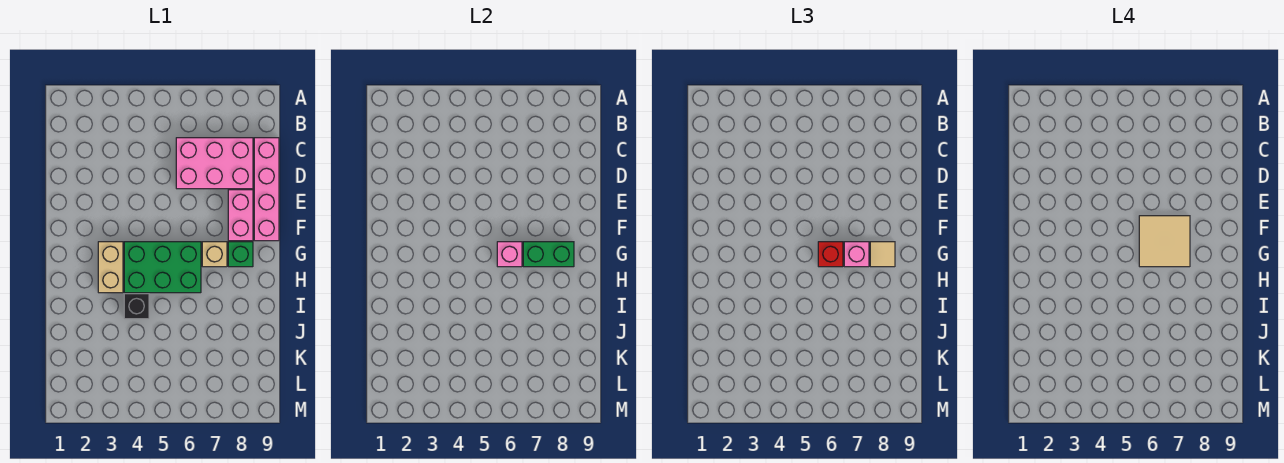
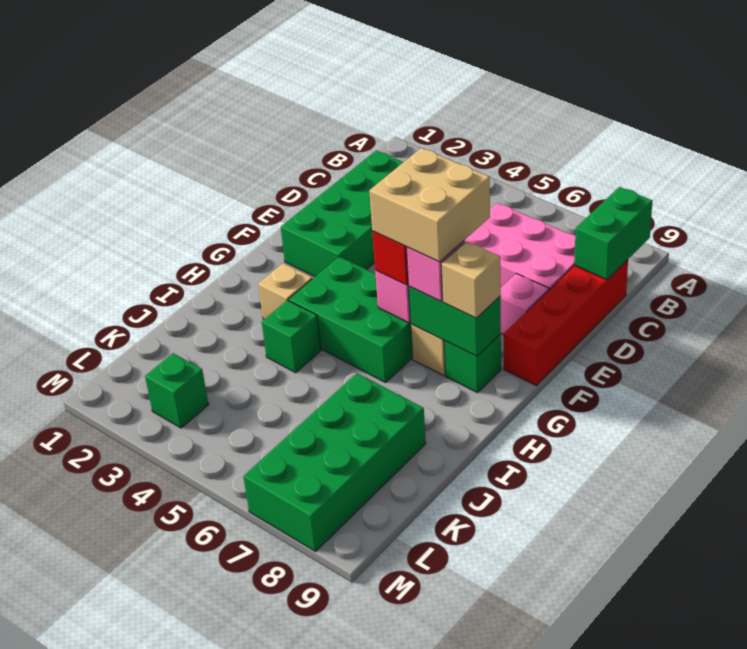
none -> green 1x2 brick [574,187,652,280]
none -> green 2x4 brick [281,150,403,277]
pink 1x4 brick [254,138,279,241] -> red 1x4 brick [504,260,628,386]
pink 1x2 brick [228,190,253,241] -> pink 1x1 brick [500,274,549,335]
tan 2x2 tile [1139,216,1190,267] -> tan 2x2 brick [369,148,490,262]
tan 1x2 brick [98,242,123,293] -> tan 1x1 brick [258,263,312,319]
tan 1x1 tile [870,242,895,267] -> tan 1x1 brick [441,241,501,318]
black 1x1 brick [124,294,149,319] -> green 1x1 brick [262,300,321,373]
none -> green 2x4 brick [243,373,426,551]
none -> green 1x1 brick [145,353,209,428]

